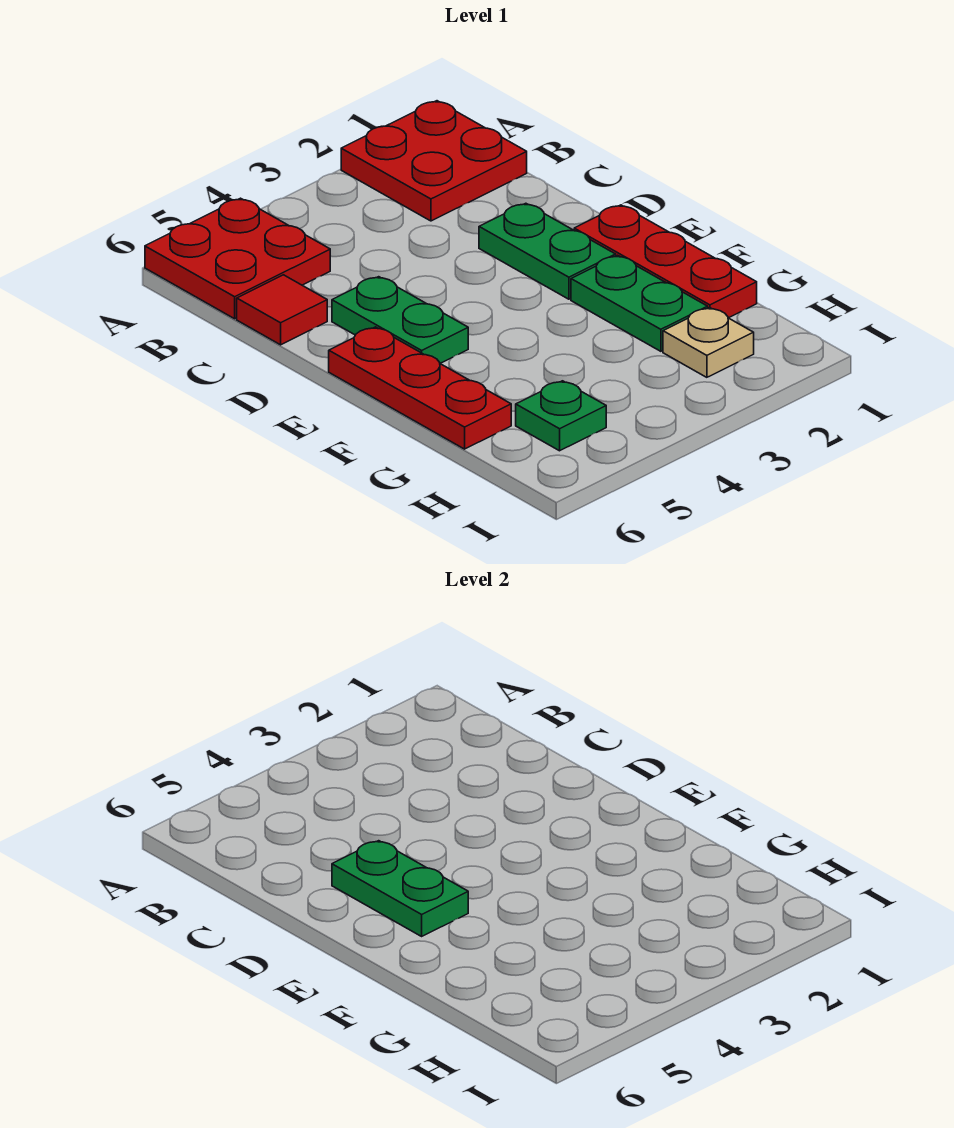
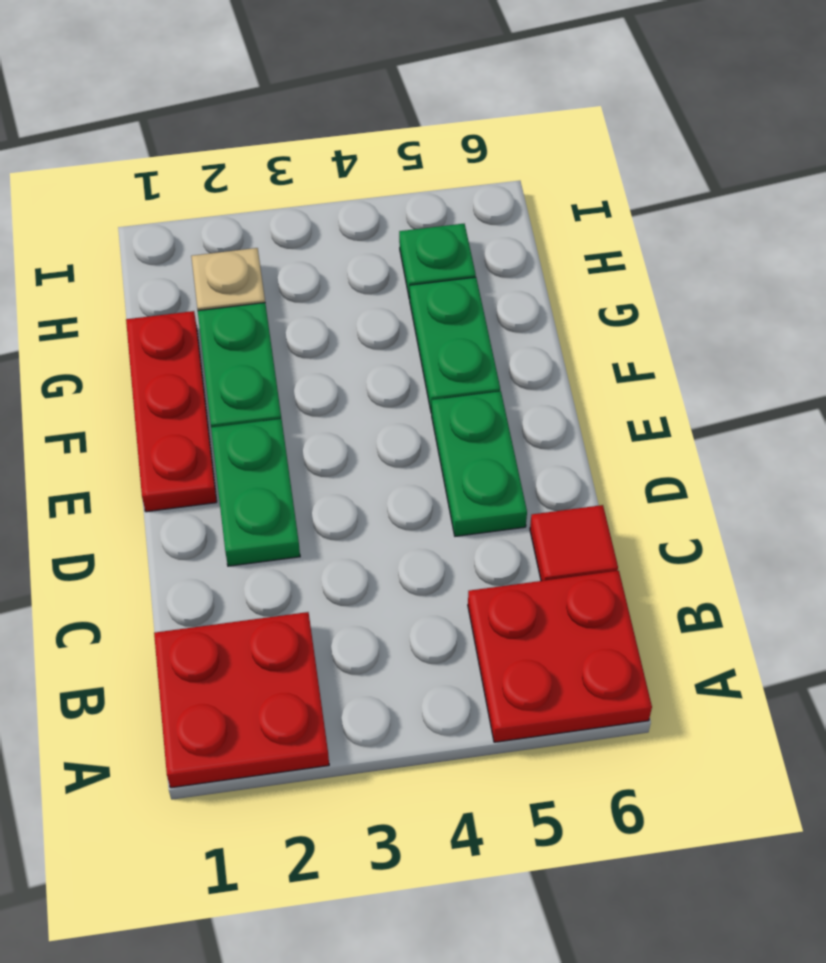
green 1x2 plate [332,841,468,936] -> green 1x2 plate moved to [410,277,500,413]
red 1x3 plate [329,327,511,449] -> none

